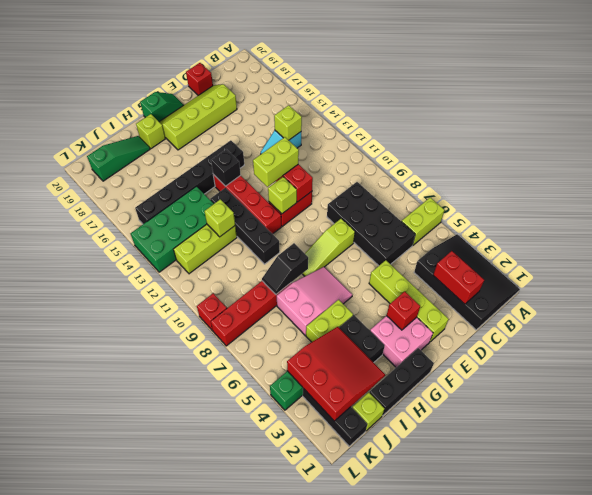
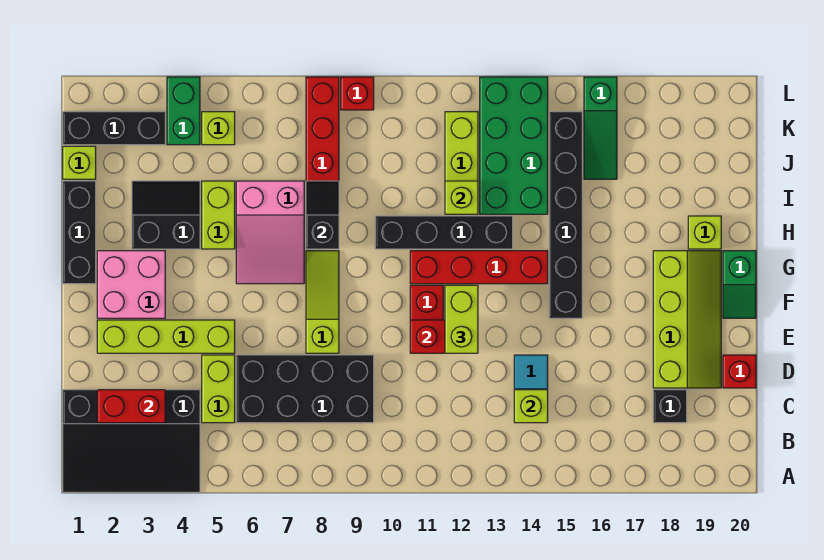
lime 1x2 brick [401,198,444,245] -> lime 1x2 brick moved to [202,355,235,423]
red 1x1 brick [387,291,420,330] -> none
lime 1x1 brick [268,177,297,214] -> lime 1x1 brick moved to [202,112,235,145]
black 1x1 brick [211,149,241,186] -> black 1x1 brick moved to [653,390,687,423]
red 3x3 slope [287,327,385,421] -> none
green 1x3 slope [87,136,150,181] -> green 1x3 slope moved to [584,77,617,179]

